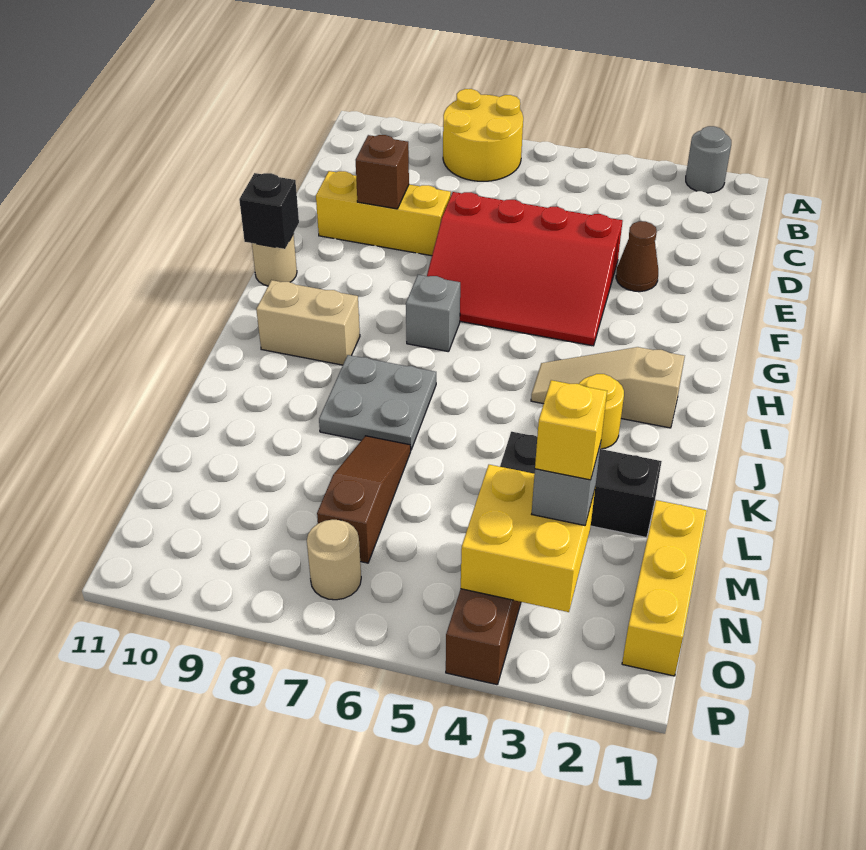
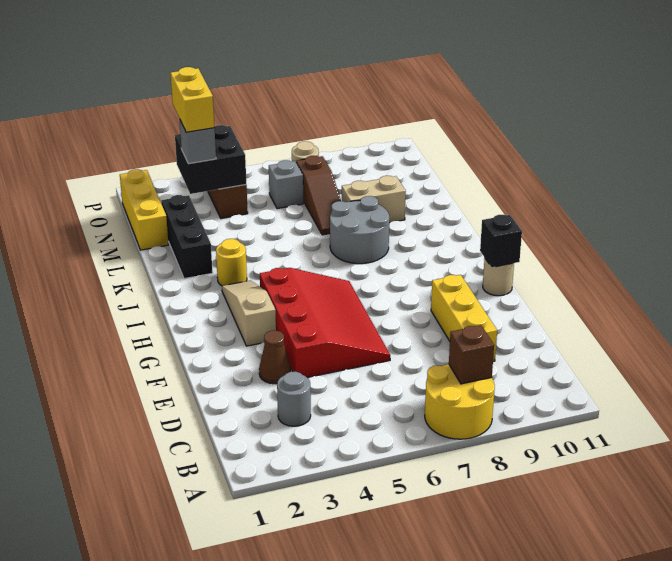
grey 1x1 round brick [686,126,731,193] -> grey 1x1 round brick moved to [277,372,311,426]
red 3x4 slope [427,192,623,346] -> red 3x4 slope turned to [260,268,390,378]
yellow 1x3 brick [316,171,451,256] -> yellow 1x3 brick turned to [431,275,497,361]
brown 1x1 brick [356,135,409,209] -> brown 1x1 brick moved to [449,325,494,384]
grey 1x1 brick [406,275,460,352] -> grey 1x1 brick moved to [269,160,303,209]
tan 1x3 slope [531,347,685,428] -> tan 1x3 slope turned to [222,281,276,346]
tan 1x2 brick [256,280,360,365] -> tan 1x2 brick moved to [342,176,406,223]
grey 2x2 plate [319,355,436,449] -> grey 2x2 round brick [330,196,389,264]
black 1x3 brick [500,432,662,538] -> black 1x3 brick turned to [161,195,213,279]
yellow 2x2 brick [461,465,595,612] -> black 2x2 brick [175,125,246,194]
yellow 1x1 brick [535,380,607,480] -> yellow 1x2 brick [170,67,215,132]

